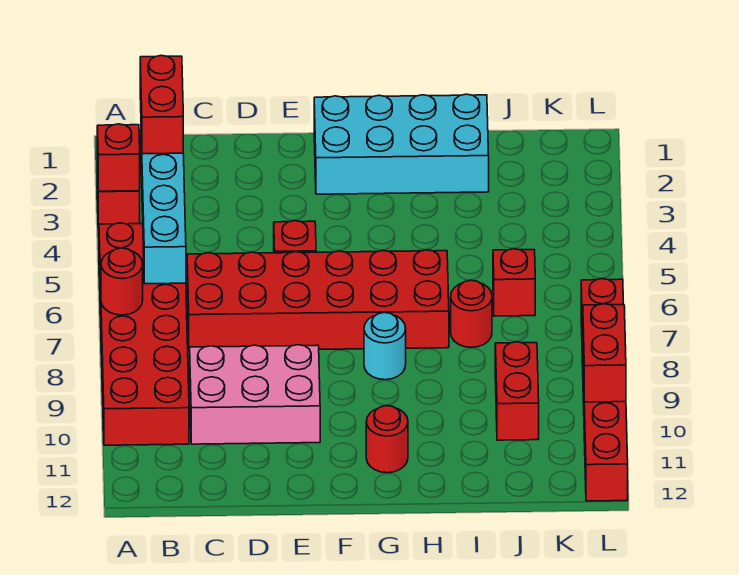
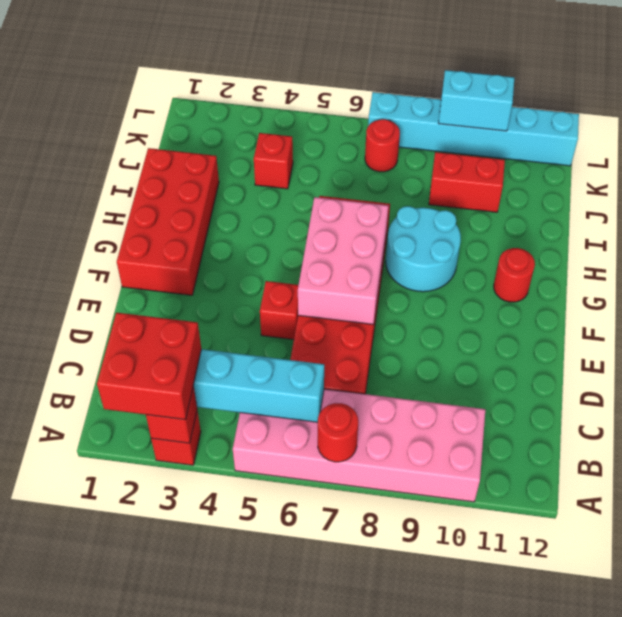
red 2x6 brick [99,223,189,445] -> pink 2x6 brick [233,389,485,502]
red 1x2 brick [140,55,183,154] -> red 2x2 brick [97,313,201,420]
pink 2x3 brick [190,345,320,444] -> pink 2x3 brick moved to [298,197,388,325]
cyan 2x4 brick [314,94,489,194] -> red 2x4 brick [117,148,219,295]
cyan 1x1 round brick [364,313,406,380] -> cyan 2x2 round brick [386,206,461,292]
red 1x1 round brick [451,280,492,347] -> red 1x1 round brick moved to [365,119,400,172]
red 1x1 brick [493,249,535,316] -> red 1x1 brick moved to [254,133,293,189]
red 1x6 brick [581,279,628,501] -> cyan 1x6 brick [368,92,579,166]
red 1x2 brick [583,304,626,402] -> cyan 1x2 brick [439,70,514,131]

